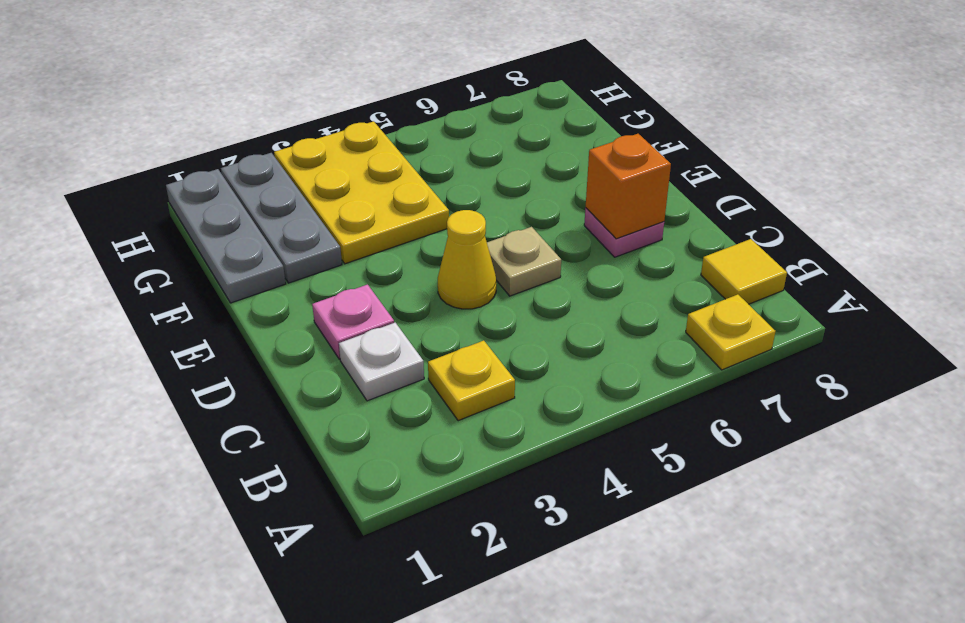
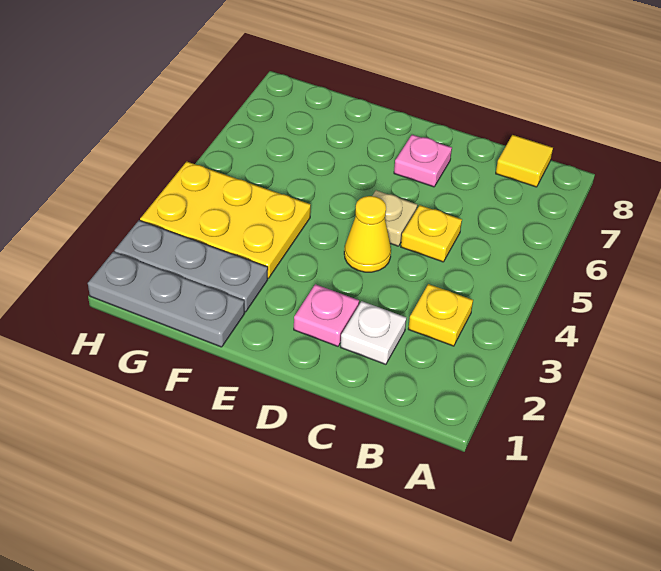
yellow 1x1 plate [686,294,776,370] -> yellow 1x1 plate moved to [401,205,462,262]
orange 1x1 brick [586,134,671,239] -> none

